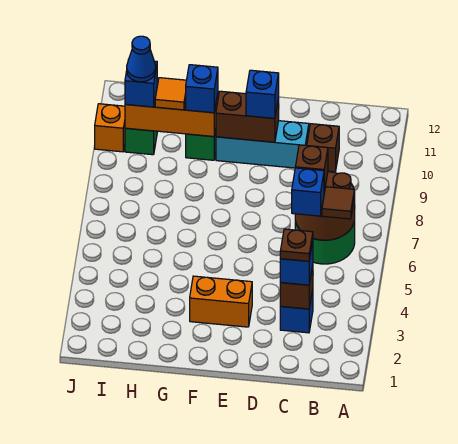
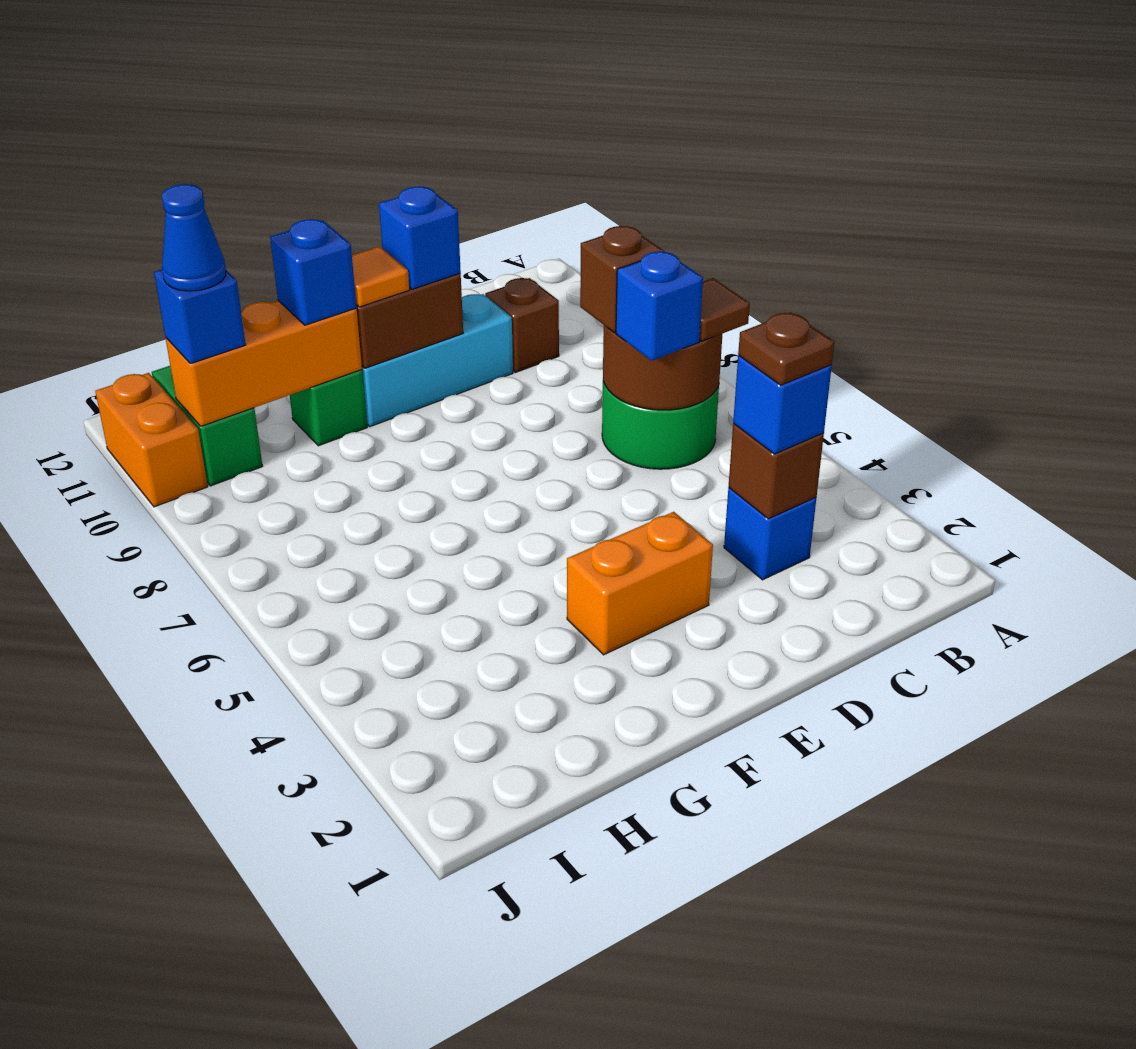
orange 1x1 tile [155,78,187,110] -> orange 1x1 tile moved to [352,247,409,307]
orange 1x1 brick [95,104,125,152] -> orange 1x2 brick [95,373,208,507]

